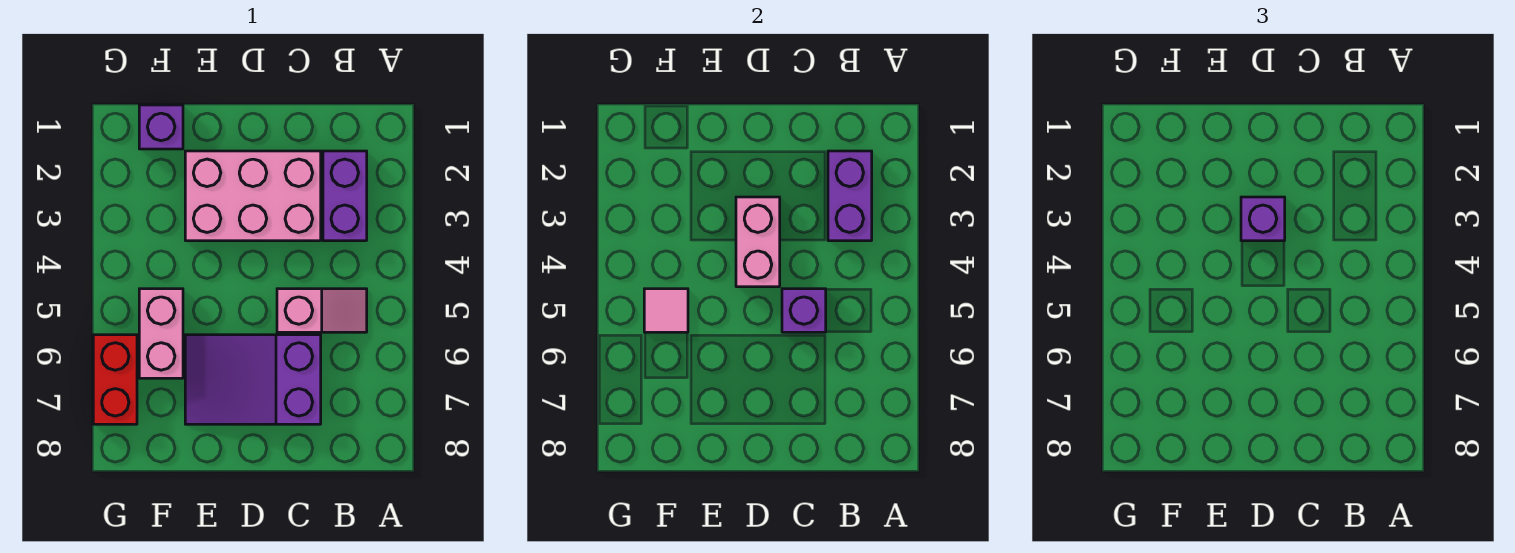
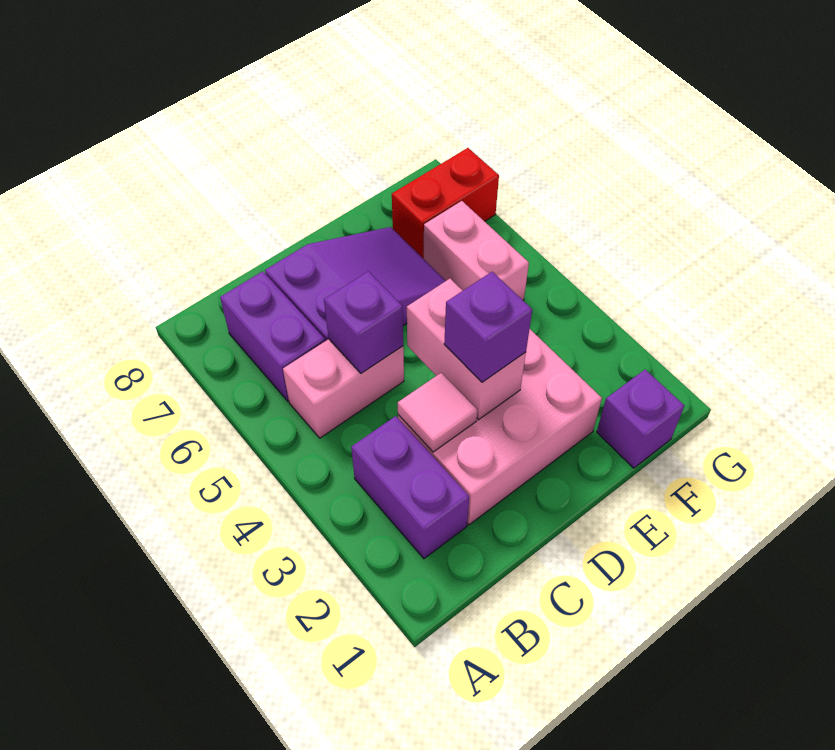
purple 1x2 brick [828,151,872,241] -> purple 1x2 brick moved to [220,271,325,401]
pink 1x2 slope [277,289,367,332] -> pink 1x2 brick [283,339,404,438]
pink 1x1 tile [644,289,688,332] -> pink 1x1 tile moved to [398,373,477,452]
red 1x2 brick [93,335,137,424] -> red 1x2 brick turned to [392,148,499,259]

